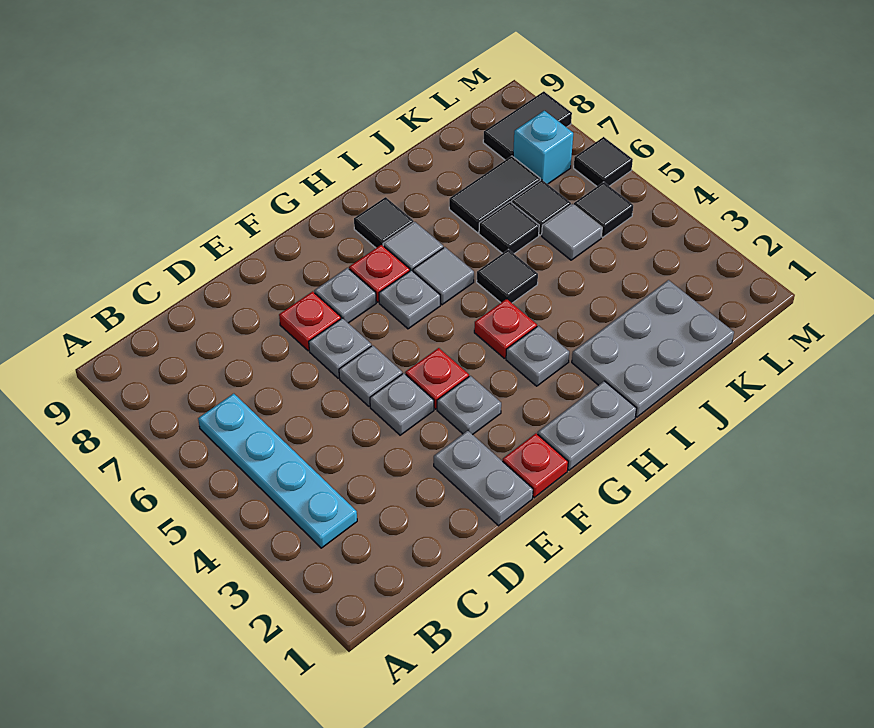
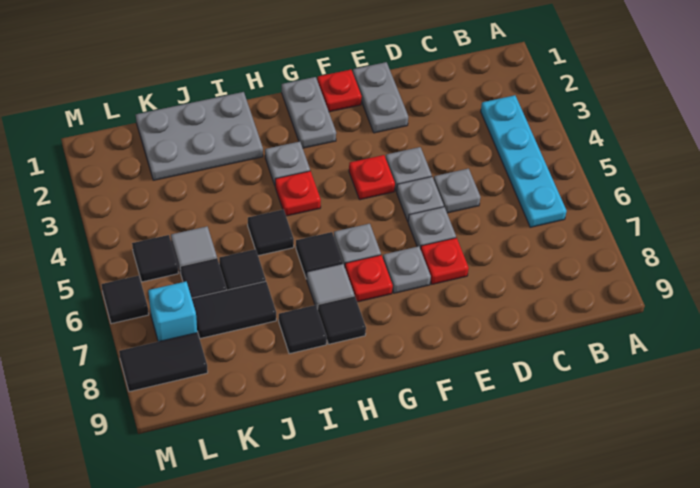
grey 1x1 plate [437,376,501,435] -> grey 1x1 plate moved to [434,169,481,213]
grey 1x2 plate [538,381,637,470] -> grey 1x2 plate turned to [282,77,336,148]
grey 1x1 tile [413,247,474,305] -> black 1x1 tile [296,232,343,279]
none -> black 1x1 tile [279,305,327,354]

